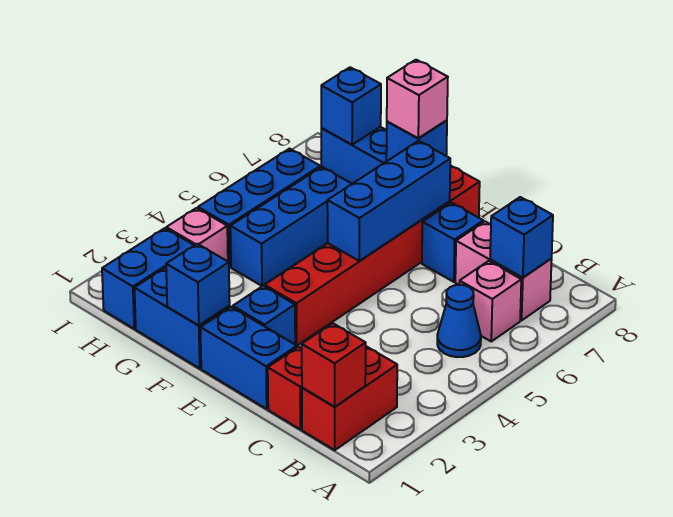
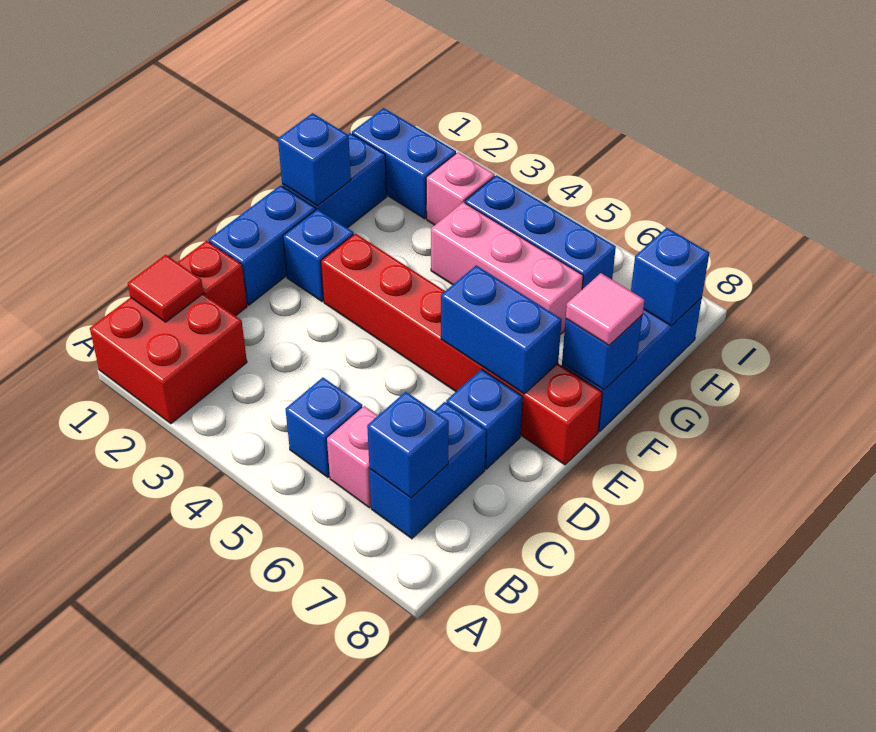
red 1x2 brick [302,346,397,450] -> red 2x2 brick [90,294,247,424]
red 1x1 brick [302,323,366,407] -> red 1x1 tile [128,255,203,322]
blue 1x1 cone [437,285,481,357] -> blue 1x1 brick [286,377,362,477]
pink 1x2 brick [455,222,552,320] -> blue 1x2 brick [370,402,486,539]
blue 1x3 brick [327,141,450,261] -> blue 1x2 brick [441,265,562,394]
pink 1x1 brick [387,60,448,138] -> pink 1x1 tile [566,273,644,345]
blue 1x3 brick [230,167,352,286] -> pink 1x3 brick [431,202,583,335]

